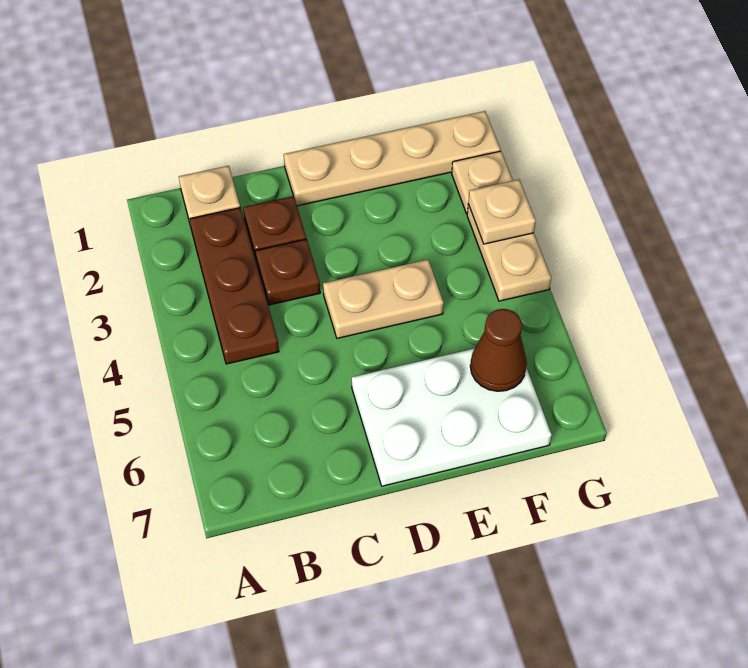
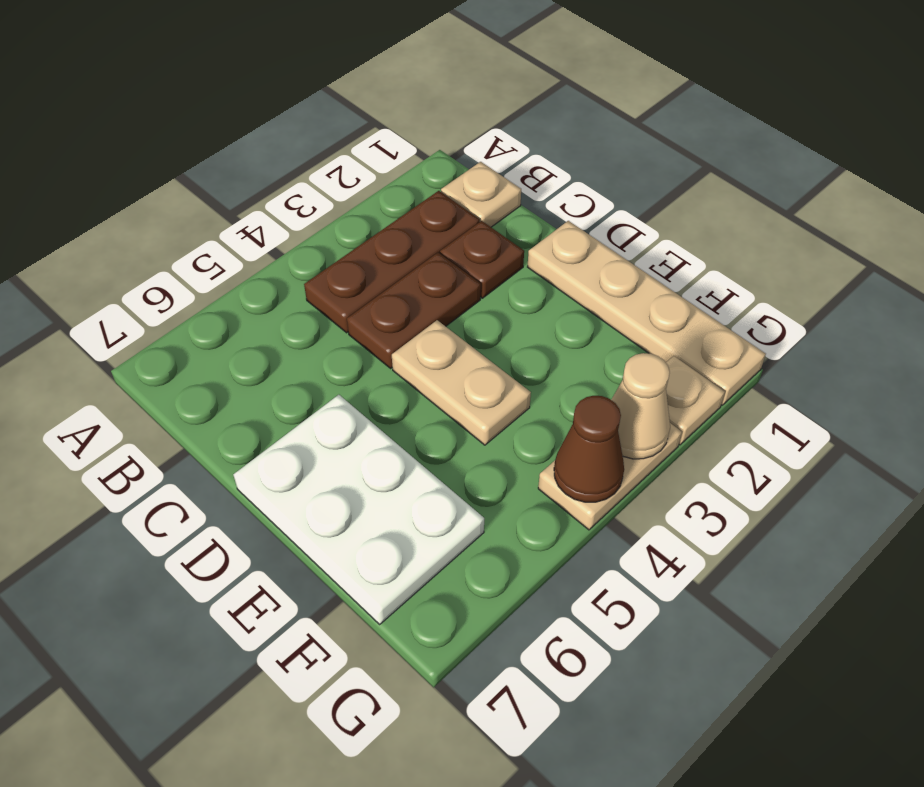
brown 1x1 plate [256,239,320,305] -> brown 1x2 plate [347,253,481,368]
brown 1x1 cone [470,309,527,391] -> brown 1x1 cone moved to [554,396,624,502]
tan 1x1 plate [468,180,536,244] -> tan 1x1 cone [611,353,670,459]

